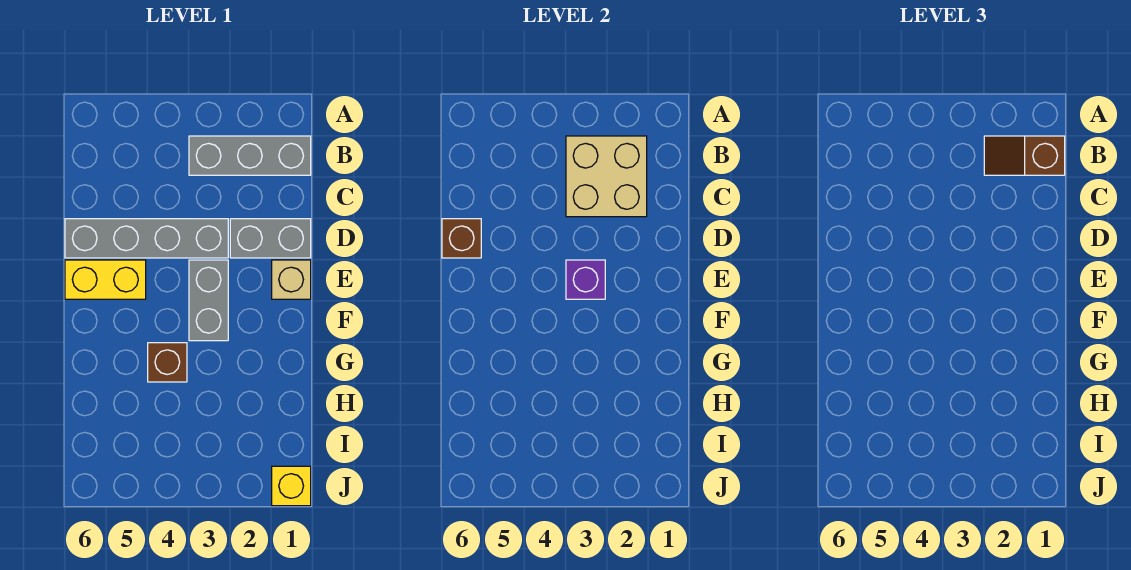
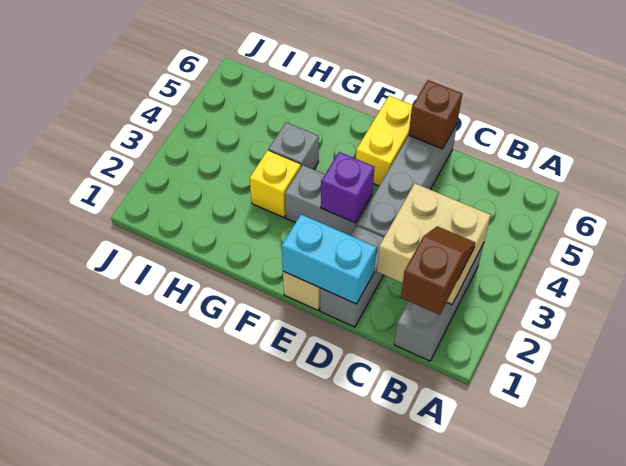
none -> cyan 1x2 brick [282,214,376,304]
brown 1x1 brick [148,343,187,382] -> grey 1x1 brick [268,122,319,170]
yellow 1x1 brick [272,466,311,506] -> yellow 1x1 brick moved to [250,150,301,217]

